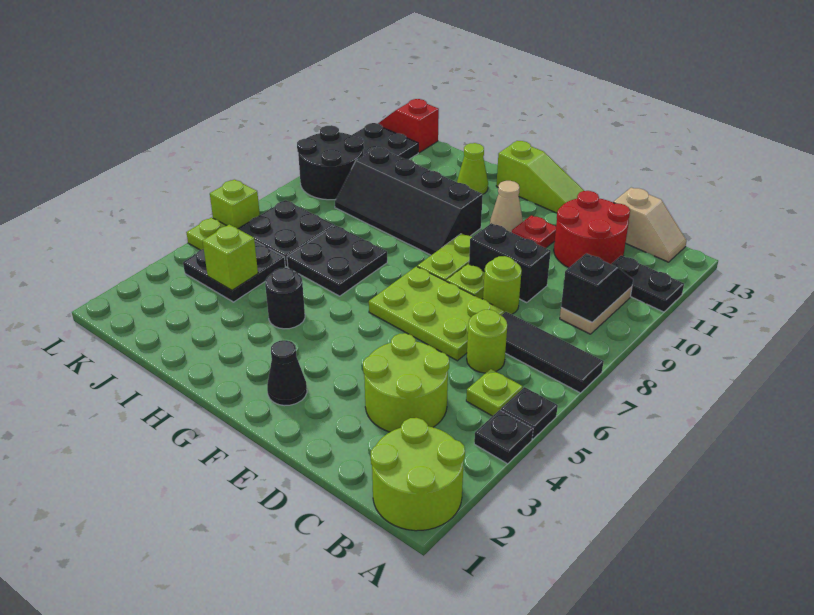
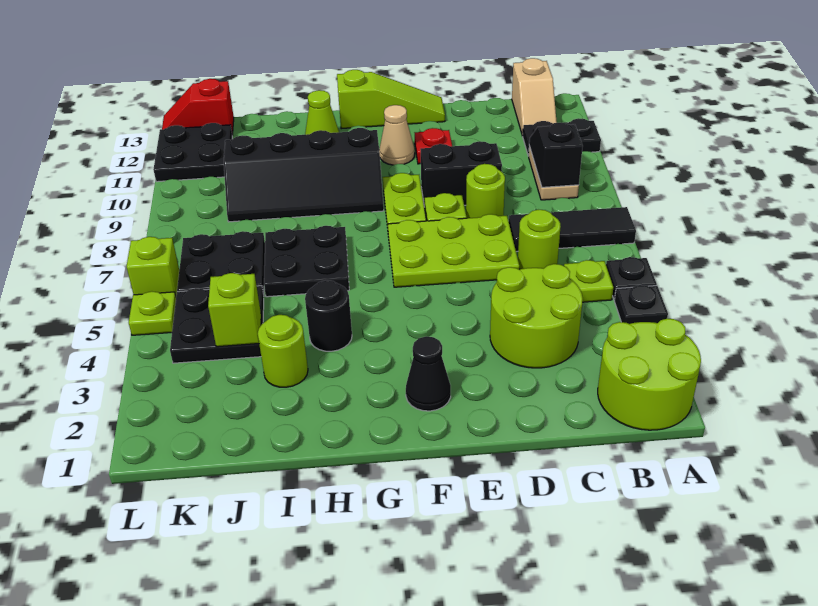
tan 1x2 slope [613,187,687,262] -> tan 1x2 slope turned to [512,58,557,136]
red 2x2 round brick [554,191,630,268] -> none
none -> lime 1x1 round brick [258,315,308,387]
black 2x2 round brick [297,125,364,200] -> none

